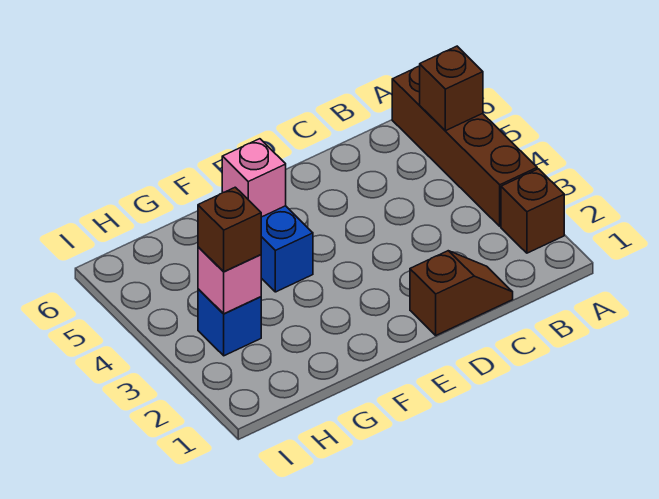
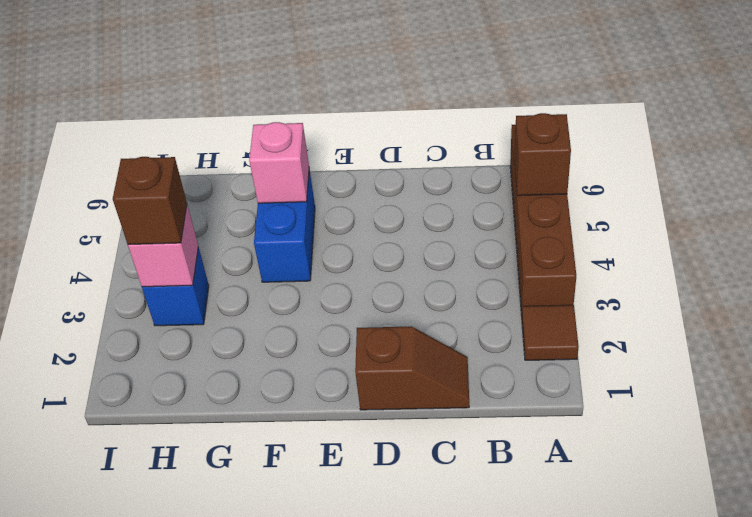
brown 1x1 brick [501,169,564,253] -> brown 1x1 tile [522,305,579,360]

